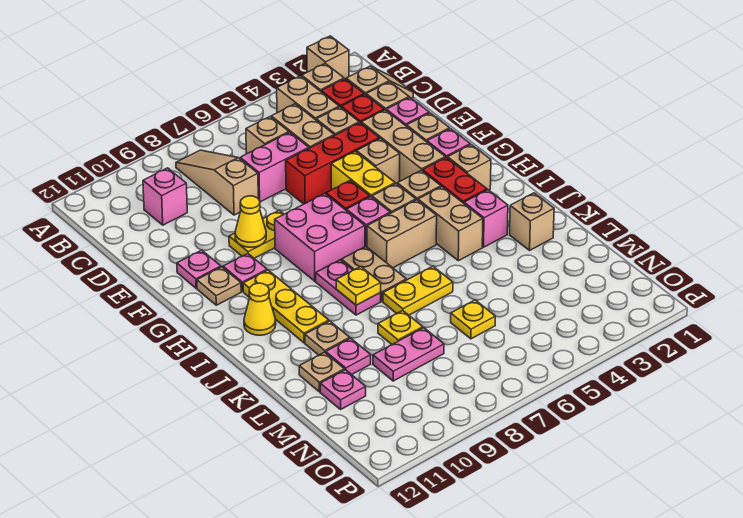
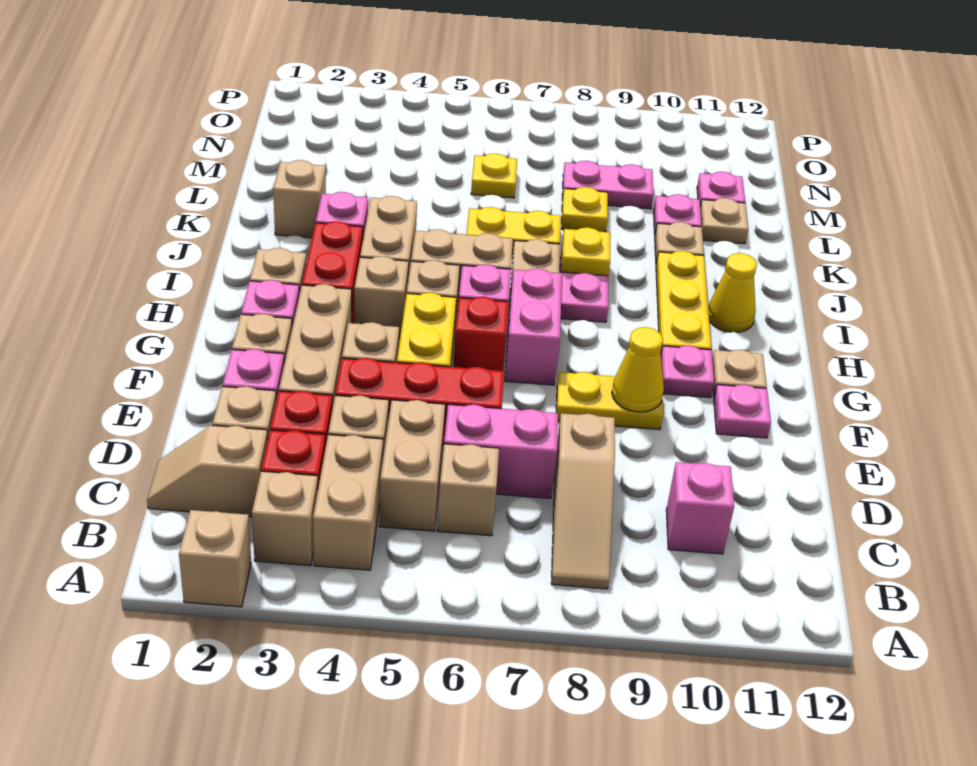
pink 2x2 brick [275,194,365,281] -> pink 1x2 brick [505,268,562,385]

